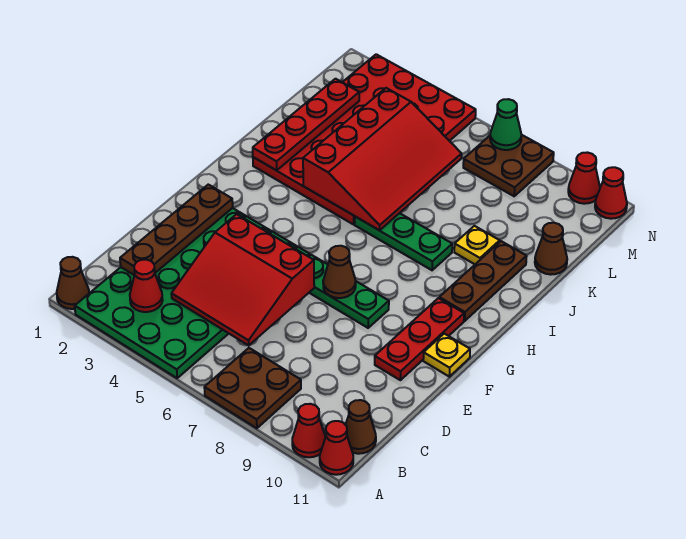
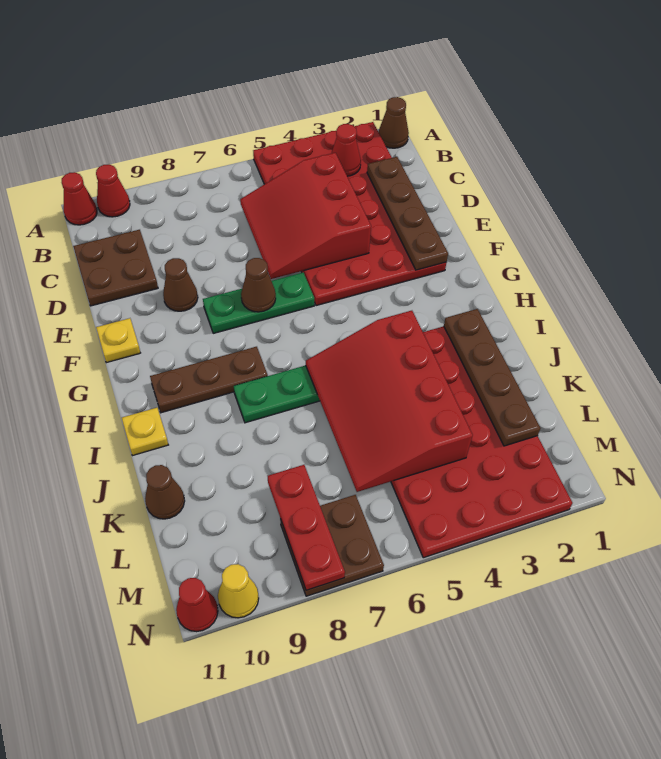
green 4x6 plate [75,208,310,378] -> red 4x6 plate [253,122,446,306]
brown 2x2 plate [204,348,301,428] -> brown 2x2 plate moved to [73,230,158,306]
brown 1x1 cone [346,400,376,454] -> brown 1x1 cone moved to [163,258,198,311]
red 3x3 slope [171,214,314,345] -> red 3x3 slope turned to [240,153,371,279]
red 1x3 plate [375,298,464,380] -> red 1x3 plate moved to [268,465,345,590]
brown 1x3 plate [439,241,527,321] -> brown 1x3 plate turned to [150,347,268,413]
red 1x4 plate [253,79,359,170] -> brown 1x4 plate [444,309,540,446]
yellow 1x1 plate [454,226,500,264] -> yellow 1x1 plate moved to [122,408,168,456]
green 1x1 cone [490,99,521,150] -> none
red 1x1 cone [568,152,600,204] -> yellow 1x1 cone [218,564,259,618]

